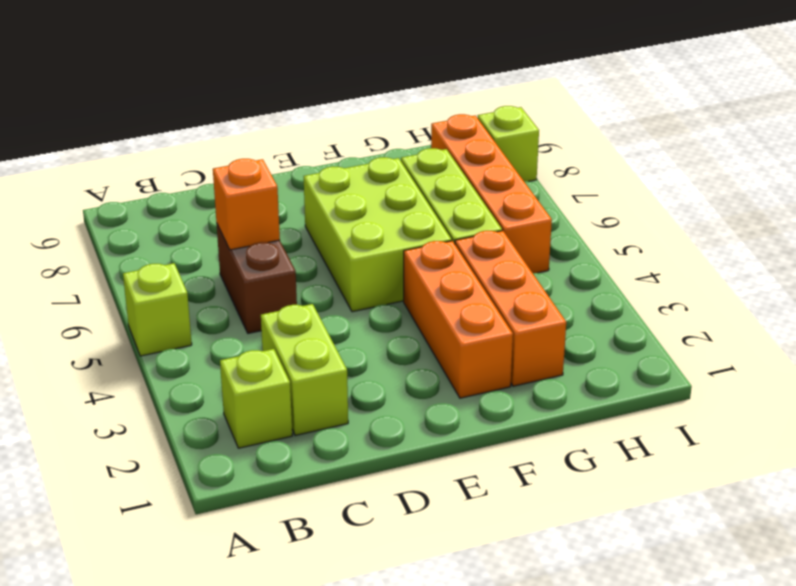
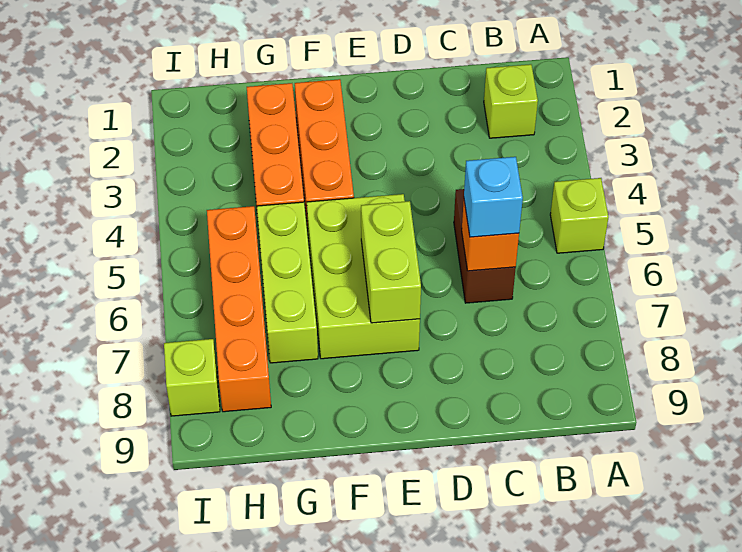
lime 1x2 brick [261,304,348,436] -> lime 1x2 brick moved to [361,201,421,323]
none -> cyan 1x1 brick [464,157,523,237]

